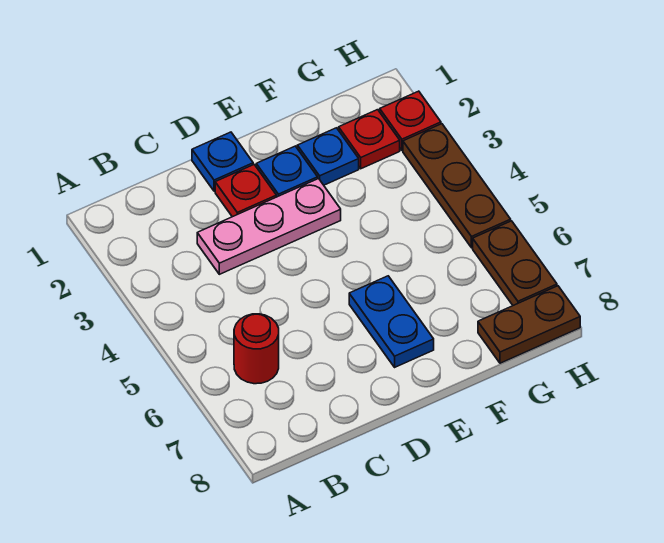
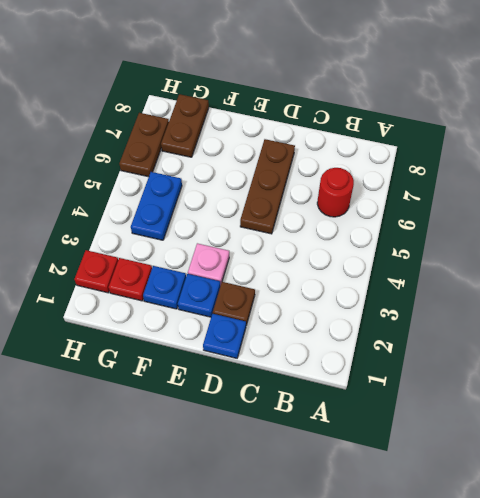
pink 1x3 plate [197,179,341,274] -> pink 1x1 plate [188,243,229,286]
red 1x1 plate [215,165,276,217] -> brown 1x1 plate [213,282,255,325]
blue 1x2 plate [349,276,434,367] -> blue 1x2 plate moved to [131,172,182,240]
brown 1x2 plate [478,286,580,363] -> brown 1x2 plate turned to [161,94,209,157]
brown 1x3 plate [403,124,511,248] -> brown 1x3 plate moved to [240,139,295,234]

